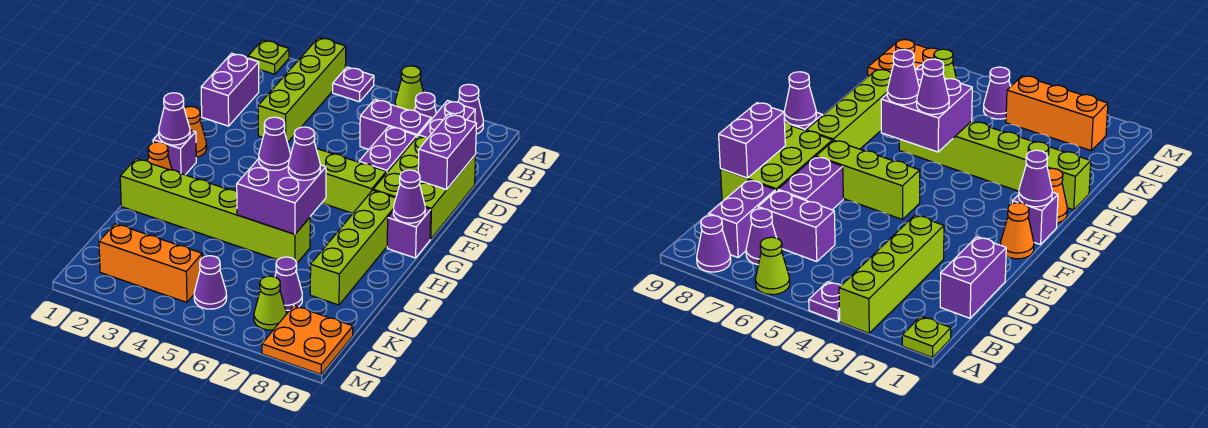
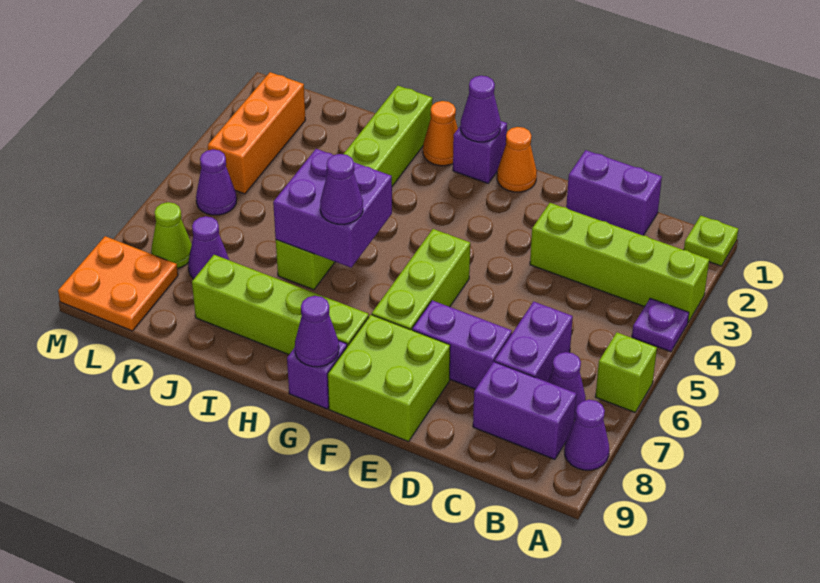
lime 1x1 cone [395,66,423,110] -> lime 1x1 brick [595,333,657,412]
lime 2x3 brick [373,136,476,239] -> lime 2x2 brick [328,315,450,442]
purple 1x2 brick [418,114,477,190] -> none
purple 1x1 cone [259,117,291,170] -> none

